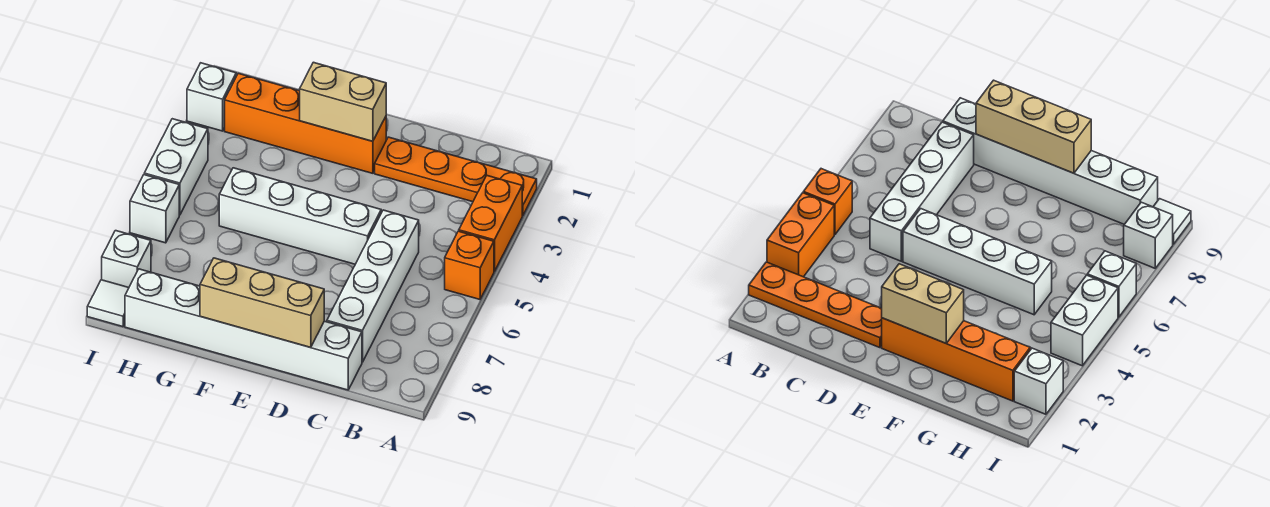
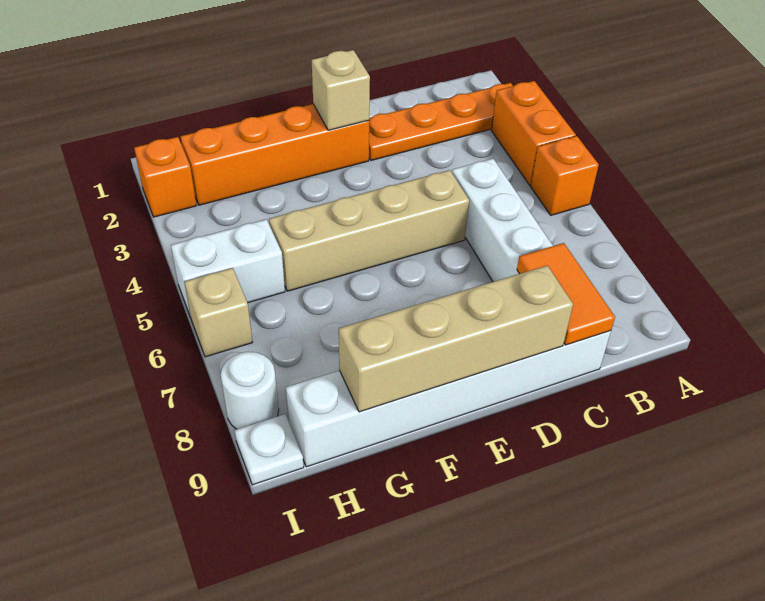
none -> orange 1x2 tile [517,243,615,345]
white 1x4 brick [219,168,381,264] -> tan 1x4 brick [269,170,469,291]
tan 1x3 brick [200,258,324,348] -> tan 1x4 brick [339,266,573,412]
tan 1x2 brick [300,62,386,141] -> tan 1x1 brick [312,50,370,130]
white 1x1 brick [187,63,236,131] -> orange 1x1 brick [134,137,197,217]
white 1x2 brick [144,119,208,215] -> white 1x2 brick turned to [171,219,285,317]
white 1x1 brick [130,175,179,243] -> tan 1x1 brick [184,268,252,357]
white 1x1 brick [102,231,151,287] -> white 1x1 round brick [221,352,279,429]
white 1x1 tile [87,280,129,327] -> white 1x1 plate [234,414,304,485]

